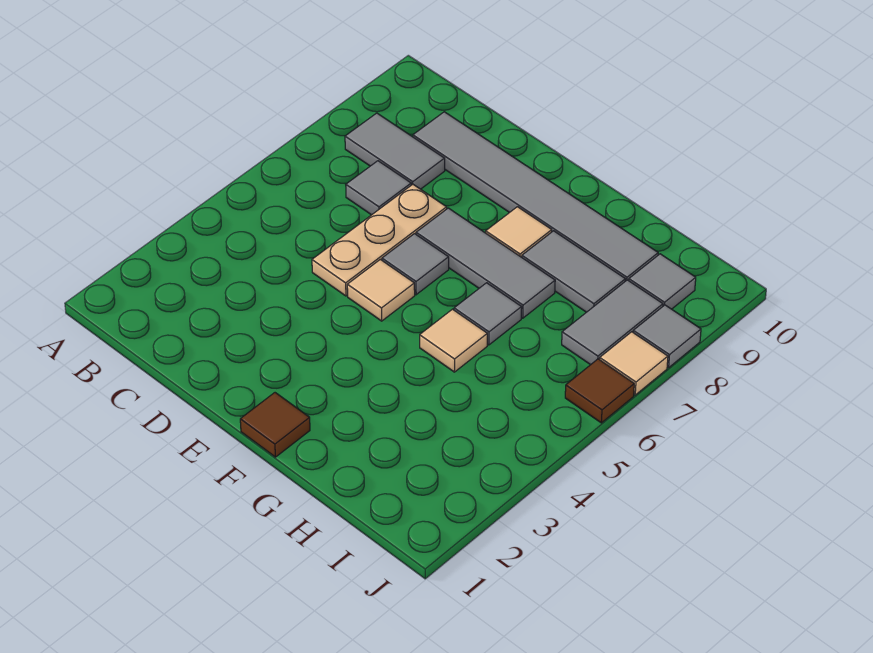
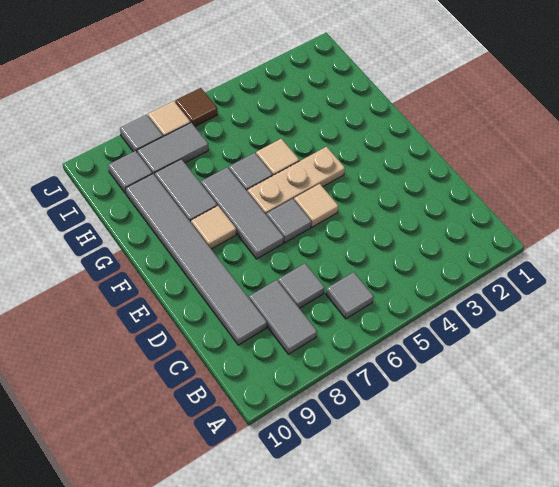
none -> grey 1x1 tile [326,272,374,319]
tan 1x3 plate [312,184,447,296] -> tan 1x3 plate moved to [247,147,345,215]
brown 1x1 tile [240,393,310,457] -> none

